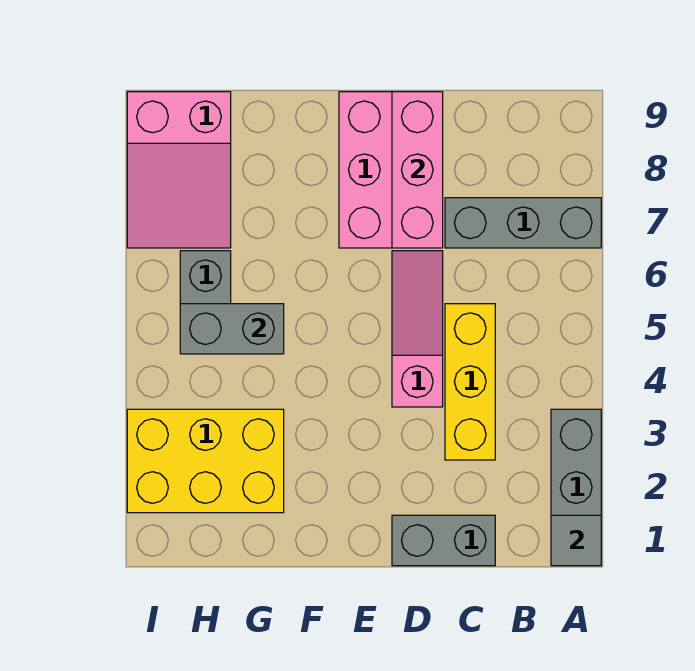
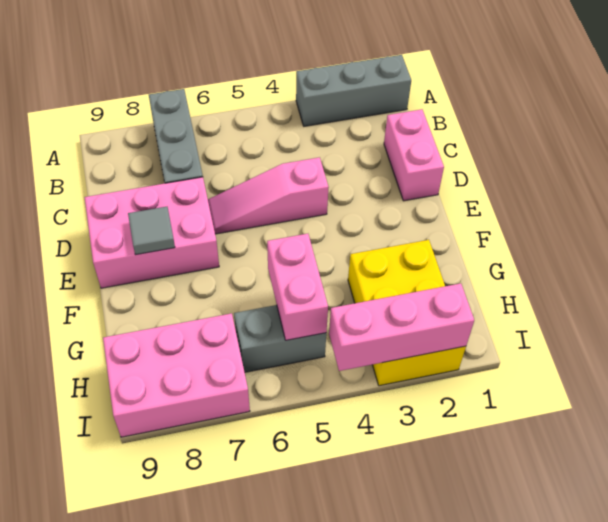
grey 1x1 tile [551,515,601,566] -> grey 1x1 tile moved to [128,207,175,255]
grey 1x2 brick [392,515,495,566] -> pink 1x2 brick [384,109,444,201]
yellow 1x3 brick [445,304,495,460] -> none
pink 1x3 brick [392,92,443,248] -> pink 1x3 brick moved to [329,283,474,371]
grey 1x2 brick [180,304,284,354] -> pink 1x2 brick [267,234,328,340]
pink 2x3 slope [127,92,231,248] -> pink 2x3 brick [103,313,250,437]

